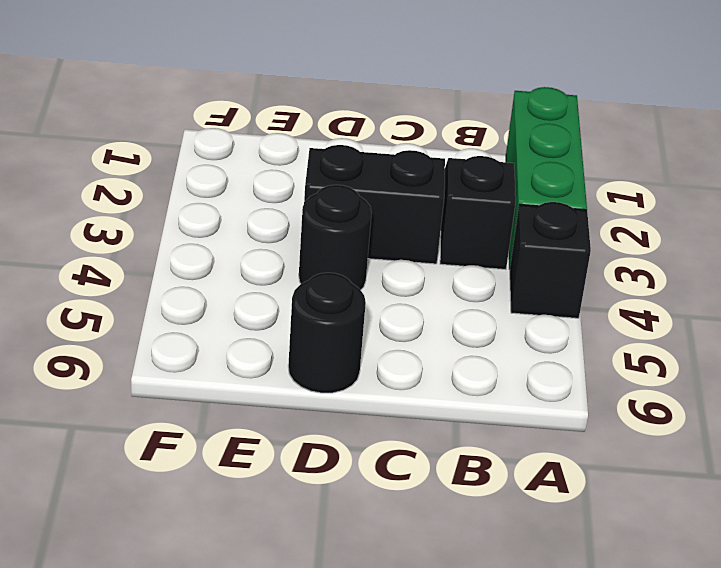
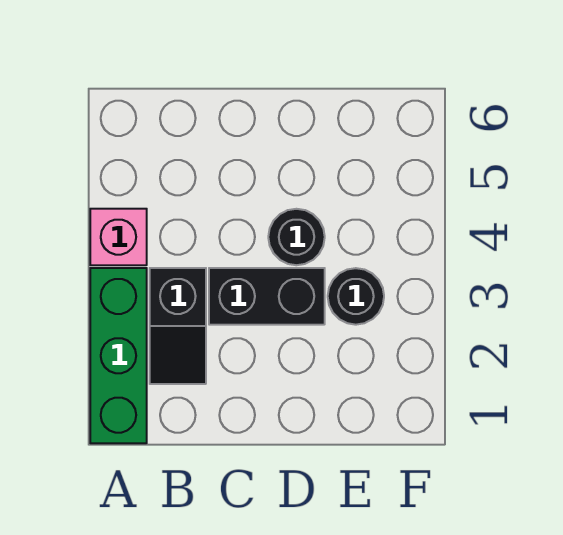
black 1x1 brick [510,202,591,318] -> pink 1x1 brick [90,209,147,265]
black 1x1 round brick [288,273,366,393] -> black 1x1 round brick moved to [328,268,384,325]

